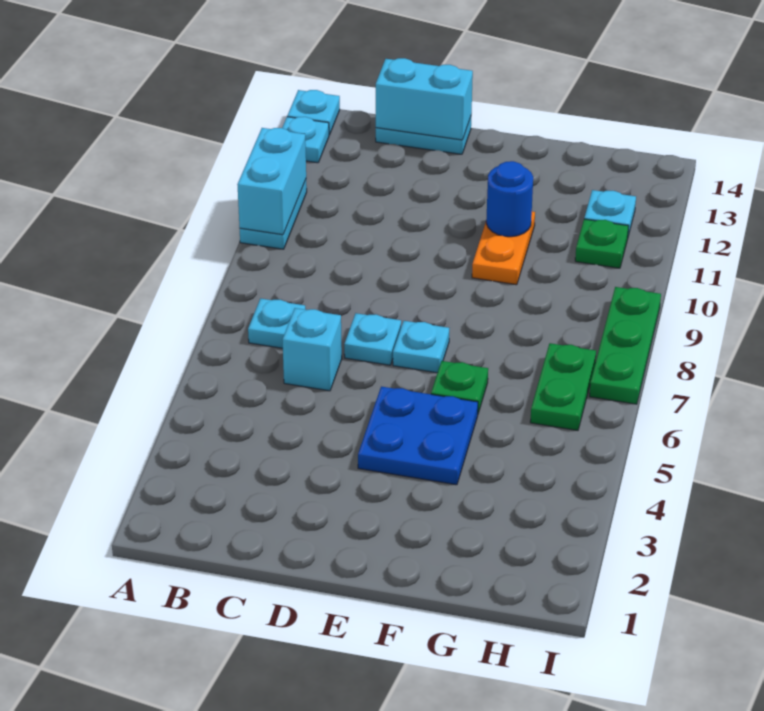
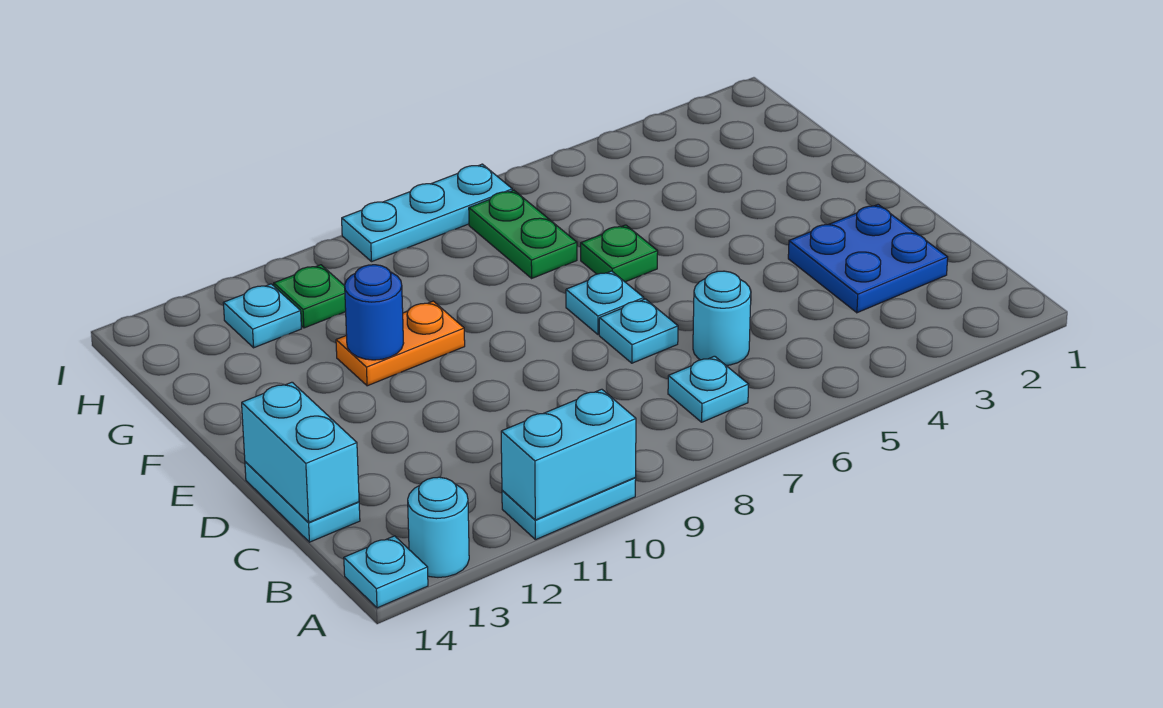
cyan 1x1 plate [282,117,329,163] -> cyan 1x1 round brick [408,477,469,577]
cyan 1x1 brick [283,308,342,391] -> cyan 1x1 round brick [693,271,751,365]
blue 2x2 plate [358,387,478,485] -> blue 2x2 plate moved to [788,205,948,313]
green 1x2 plate [530,343,596,430] -> green 1x2 plate turned to [469,190,577,278]
green 1x3 plate [589,287,661,404] -> cyan 1x3 plate [342,164,512,261]

